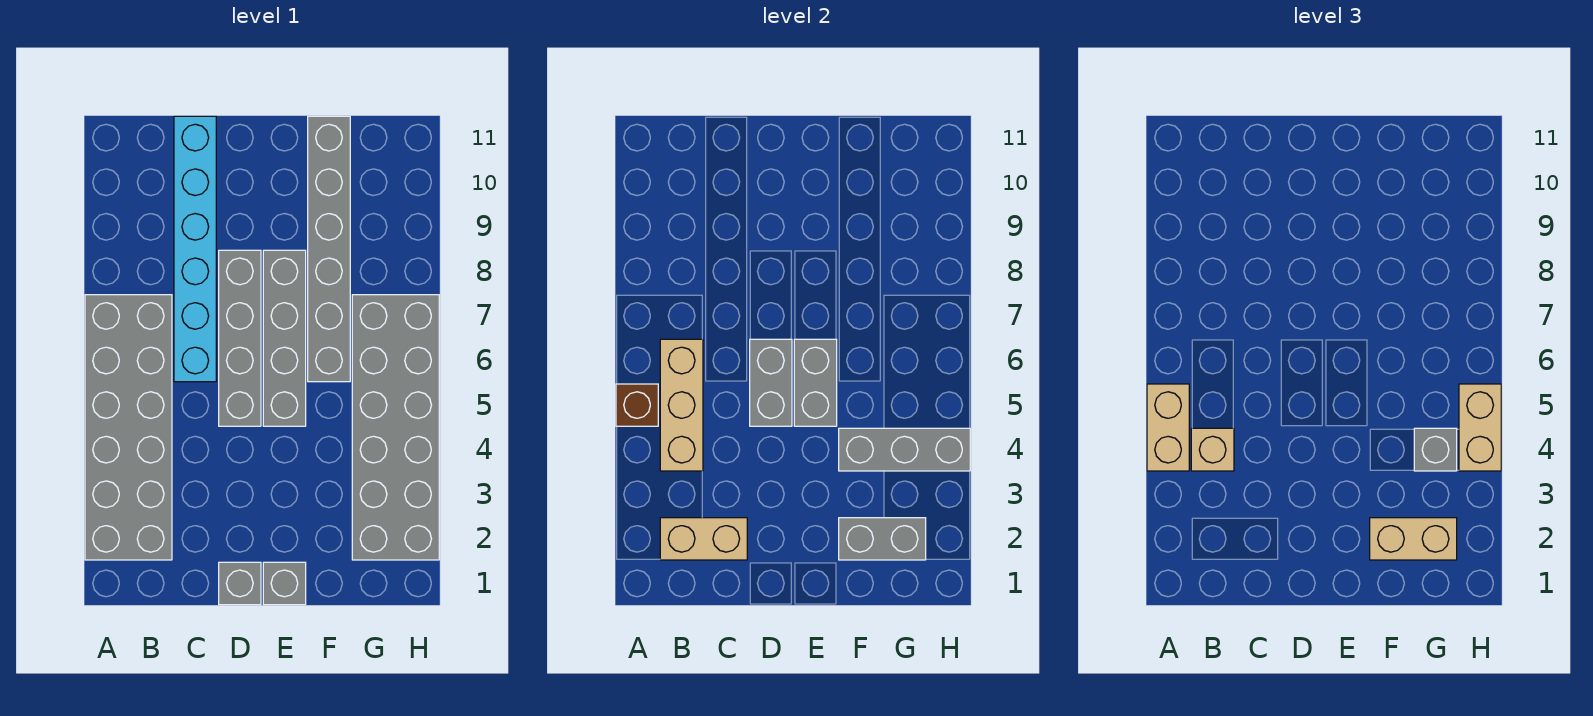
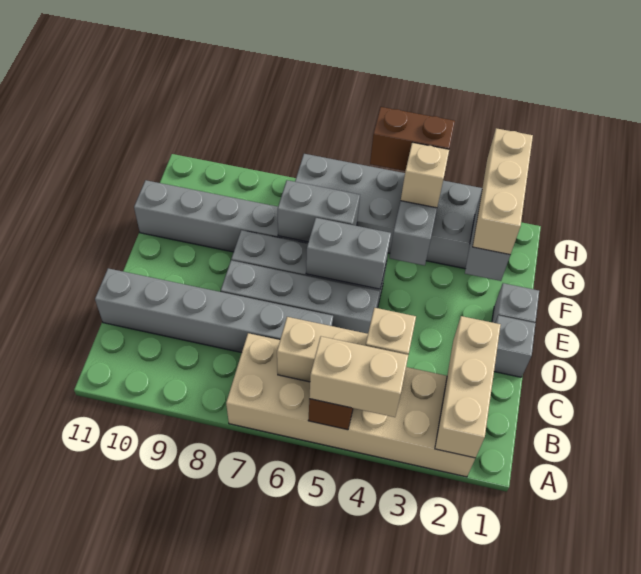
grey 2x6 brick [85,295,172,560] -> tan 2x6 brick [226,333,475,477]
tan 1x2 brick [660,518,747,560] -> tan 1x3 brick [435,316,501,458]
cyan 1x6 brick [174,116,216,382] -> grey 1x6 brick [95,268,333,353]
grey 1x2 brick [750,339,792,426] -> grey 1x2 brick moved to [278,180,360,242]
tan 1x2 brick [1370,518,1457,560] -> tan 1x3 brick [473,128,533,255]
grey 1x1 brick [1414,428,1457,471] -> tan 1x1 brick [401,143,449,208]
tan 1x2 brick [1459,384,1501,471] -> brown 1x2 brick [370,107,455,171]

